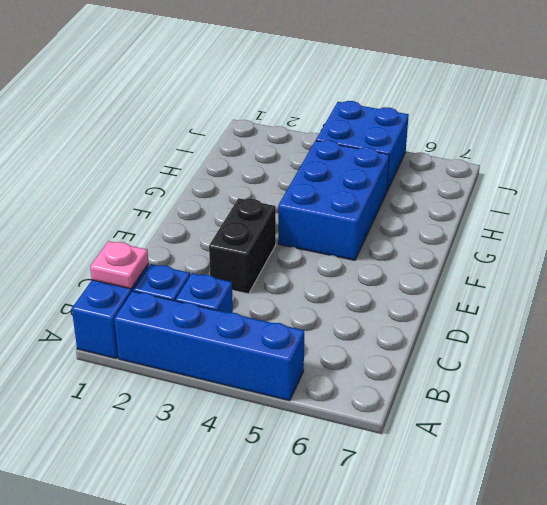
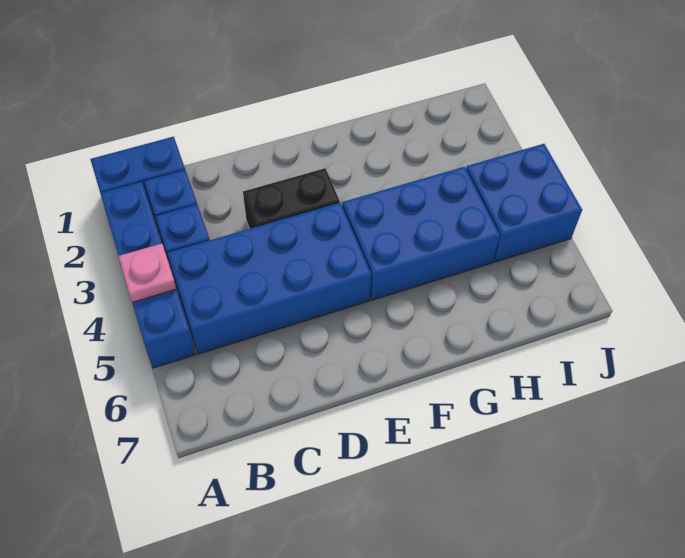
pink 1x1 plate [90,241,148,289] -> pink 1x1 plate moved to [118,244,176,302]
none -> blue 2x4 brick [167,203,371,354]

